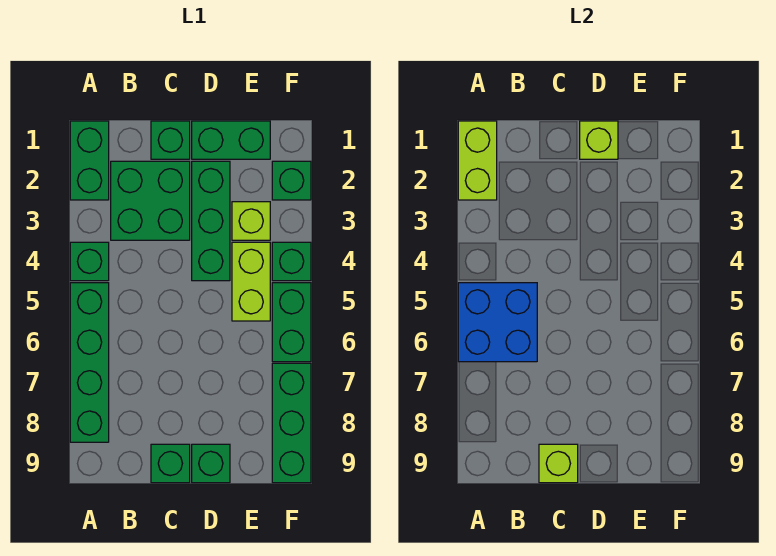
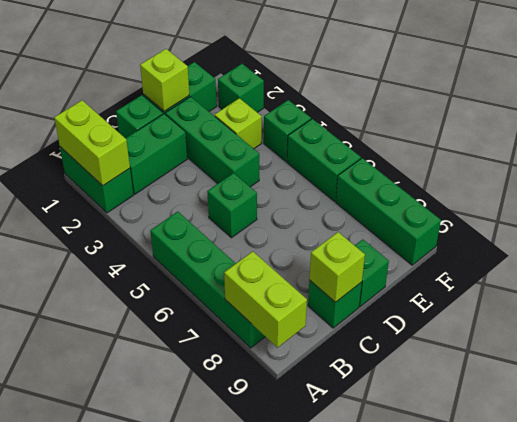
green 1x1 brick [70,242,109,281] -> green 1x1 brick moved to [207,173,257,238]
blue 2x2 brick [458,283,537,362] -> none
green 2x2 brick [111,161,190,240] -> green 1x2 brick [126,114,187,194]
lime 1x2 brick [232,242,270,321] -> lime 1x2 brick moved to [224,251,307,348]

